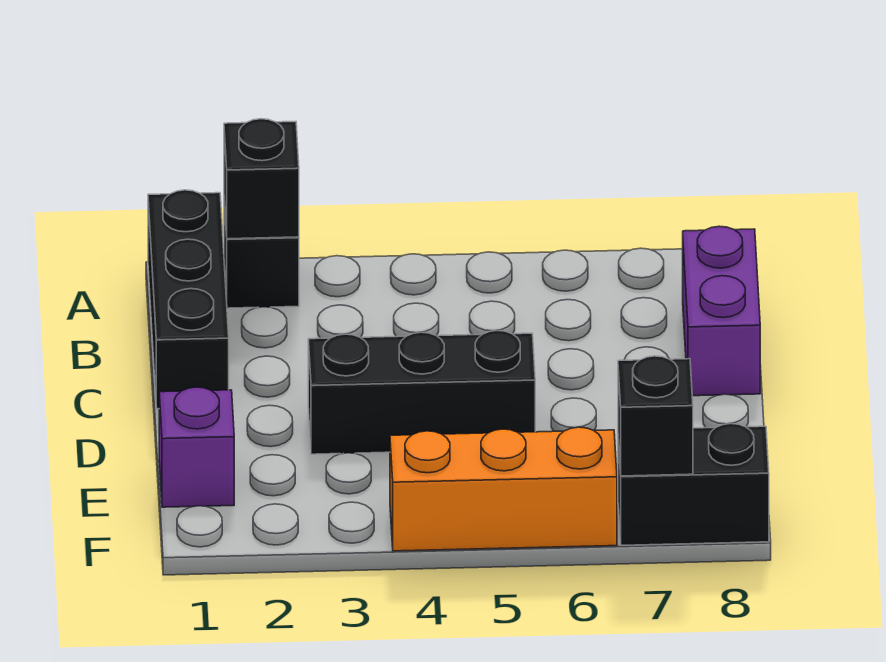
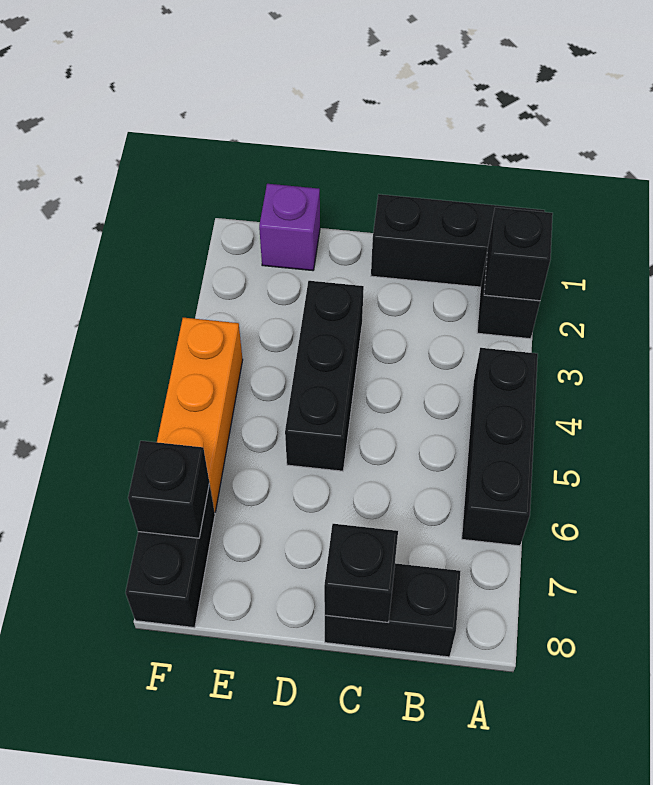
none -> black 1x3 brick [462,348,538,546]
purple 1x2 brick [683,226,760,396] -> black 1x2 brick [325,563,460,657]
none -> black 1x1 brick [324,524,398,622]

